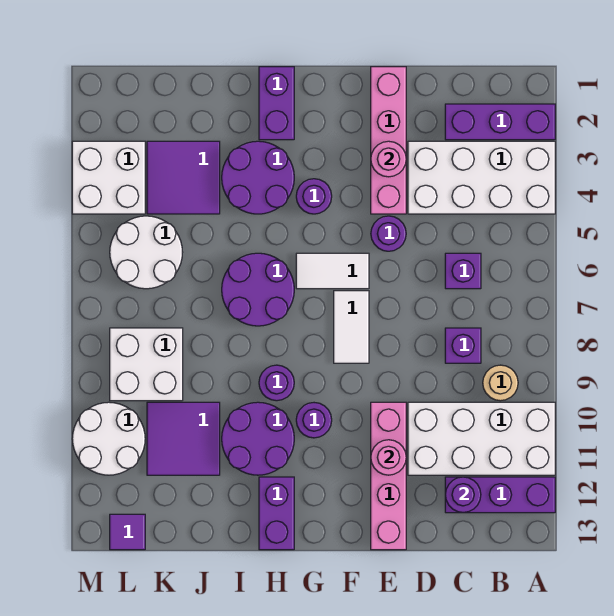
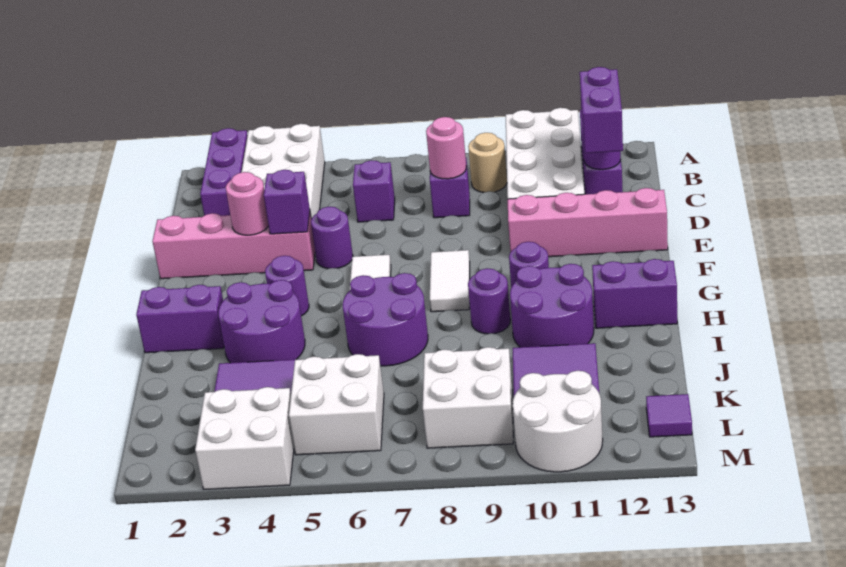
none -> purple 1x2 brick [580,67,623,153]
none -> purple 1x1 brick [264,170,310,234]
pink 1x1 round brick [371,440,406,475] -> pink 1x1 round brick moved to [426,117,466,179]
white 1x2 tile [334,291,369,363] -> white 1x2 tile turned to [430,250,470,312]
white 2x2 round brick [110,216,183,289] -> white 2x2 brick [289,354,384,455]

